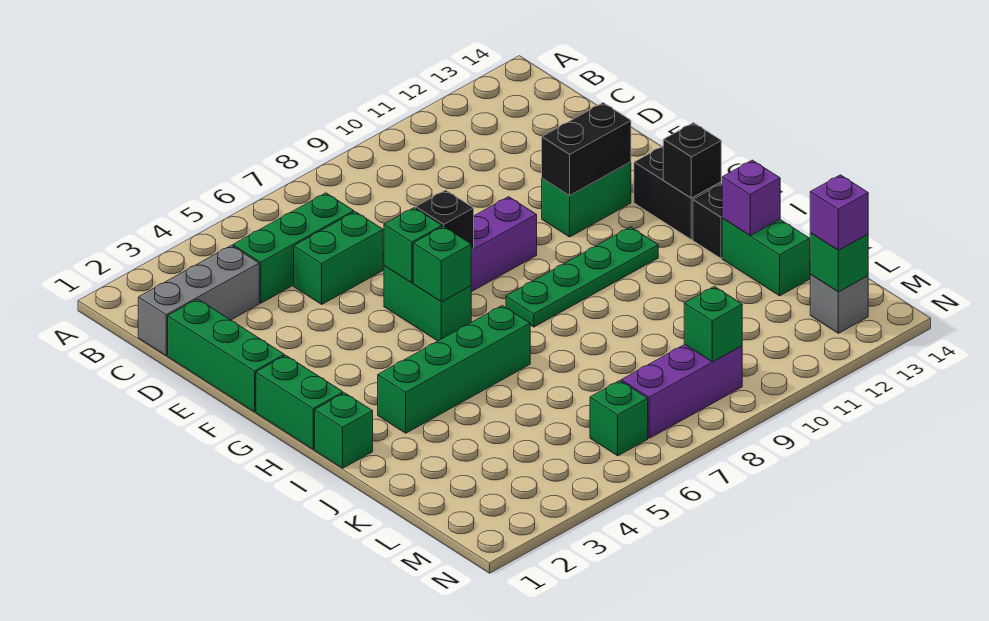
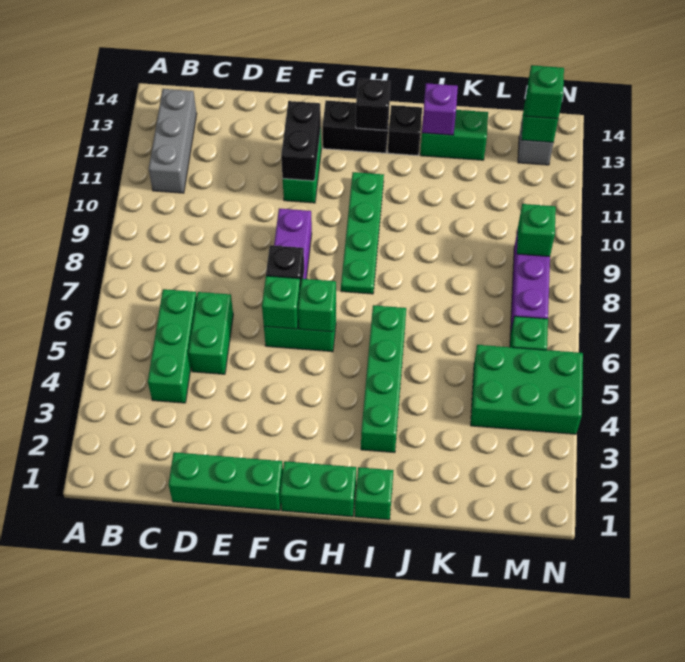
grey 1x3 brick [138,245,259,356] -> grey 1x3 brick moved to [149,89,197,193]
none -> green 2x3 brick [471,345,583,434]
purple 1x1 brick [810,175,868,250] -> green 1x1 brick [526,65,564,119]

